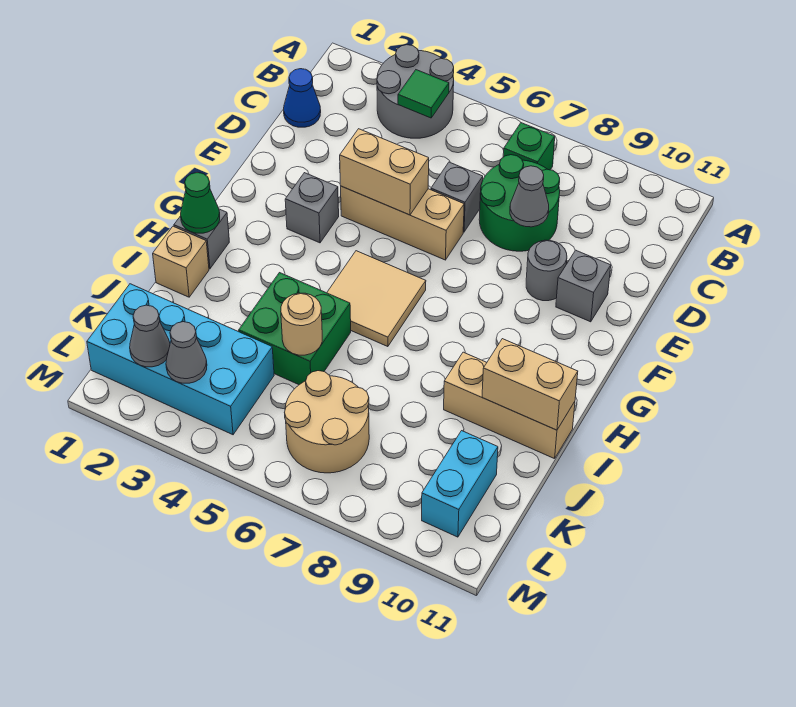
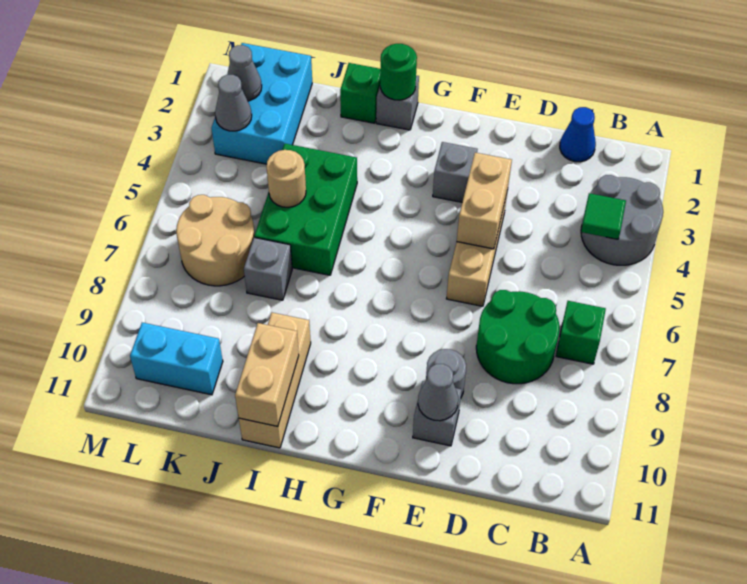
grey 1x1 brick [431,162,483,232] -> grey 1x1 brick moved to [244,237,292,300]
grey 1x1 cone [510,166,549,227] -> grey 1x1 cone moved to [418,364,458,421]
tan 2x2 tile [327,251,426,347] -> none
green 1x1 cone [181,173,220,233] -> green 1x1 round brick [380,44,417,100]
tan 1x1 brick [153,226,209,297] -> green 1x1 brick [340,63,381,123]
green 2x2 brick [239,273,351,385] -> green 2x3 brick [254,144,357,275]
cyan 2x4 brick [87,284,274,435] -> cyan 2x3 brick [212,43,312,164]

